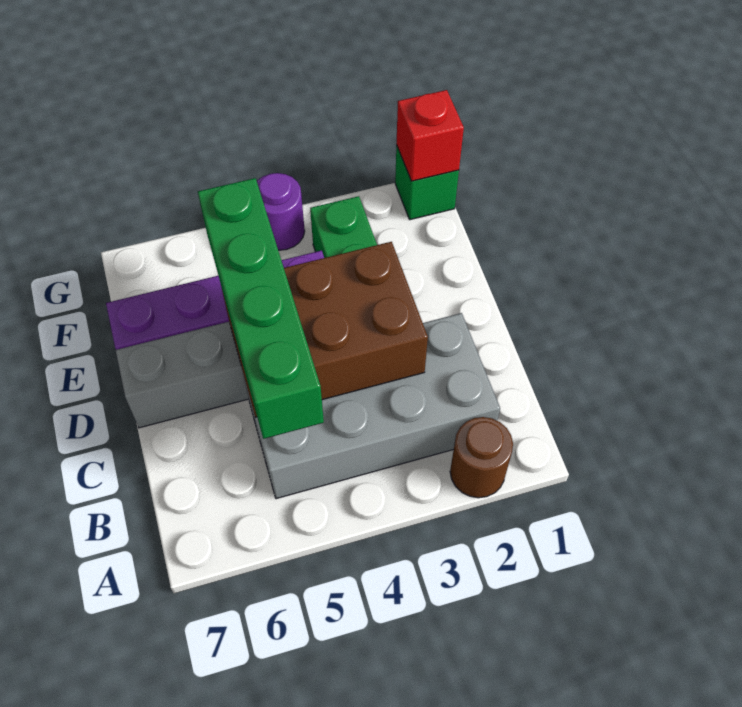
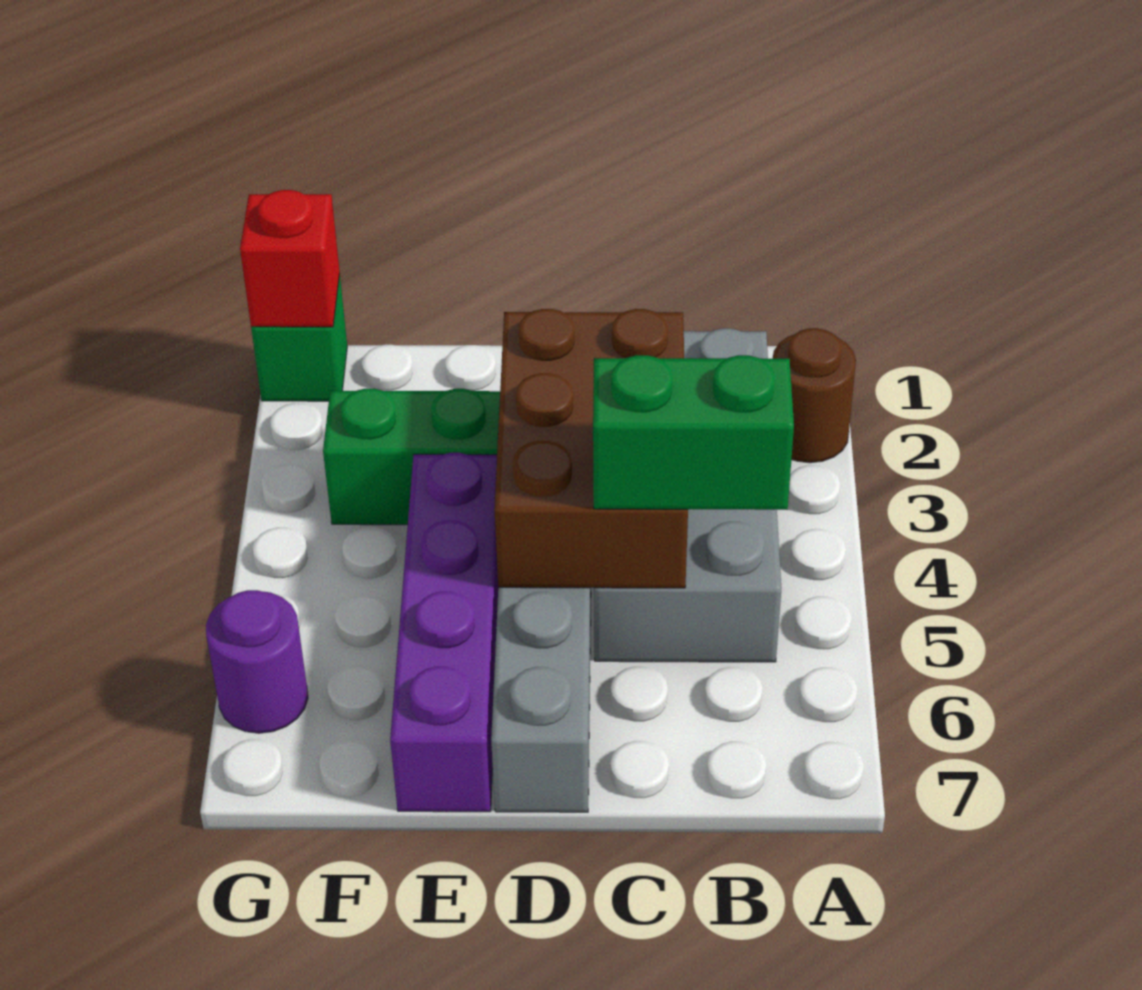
green 1x4 brick [198,178,324,439] -> green 1x2 brick [593,355,794,510]
purple 1x1 round brick [257,173,305,250] -> purple 1x1 round brick moved to [206,590,308,733]

